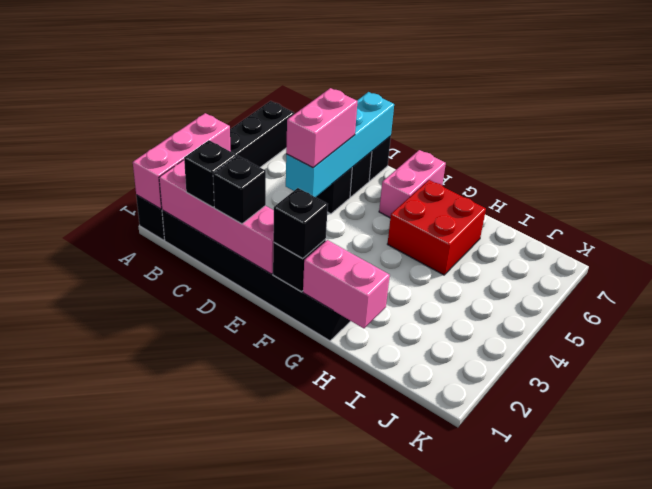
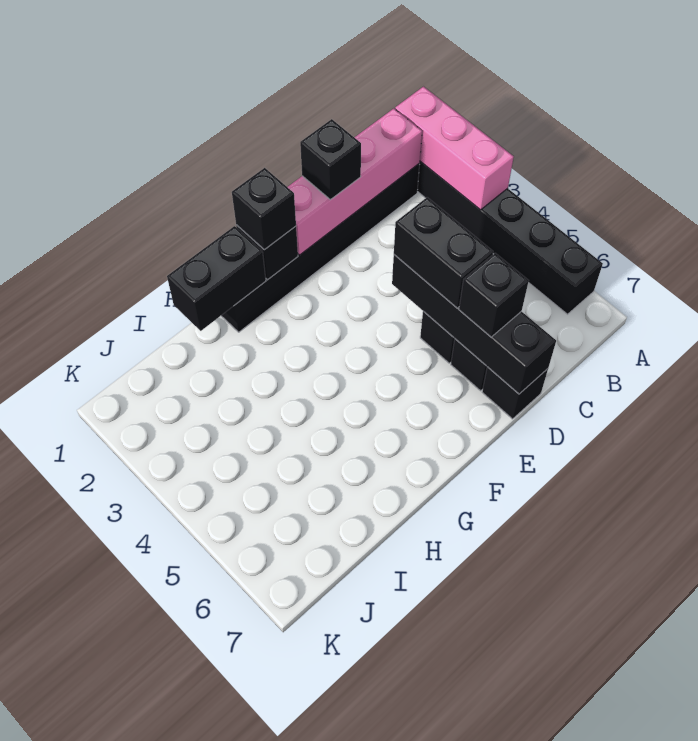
black 1x1 brick [184,140,236,207] -> black 1x1 brick moved to [459,253,529,337]
cyan 1x4 brick [286,92,394,197] -> black 1x4 brick [392,255,556,394]
pink 1x2 brick [286,88,358,168] -> black 1x2 brick [394,197,493,308]
pink 1x2 brick [379,150,446,218] -> none
pink 1x2 brick [303,240,390,328] -> black 1x2 brick [167,226,266,331]
red 2x2 brick [388,180,486,275] -> none

